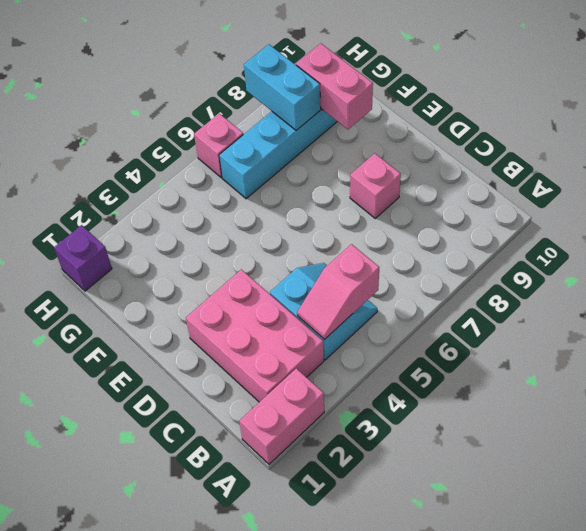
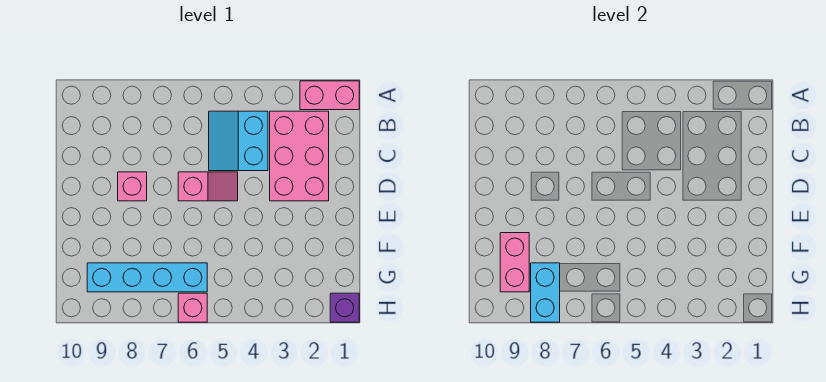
pink 1x2 slope [297,244,379,339] -> pink 1x2 slope moved to [178,172,238,201]

